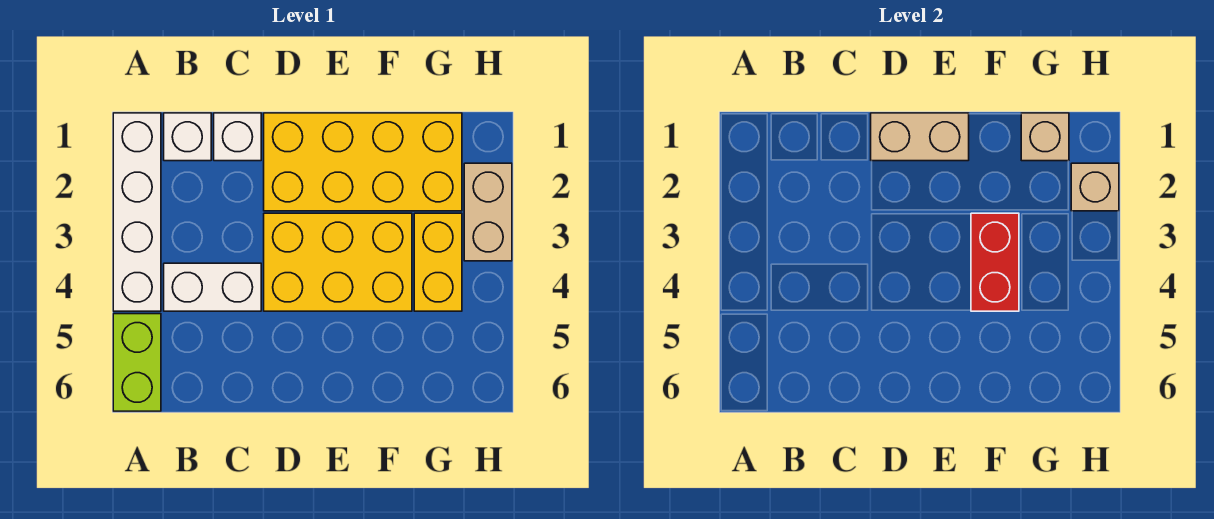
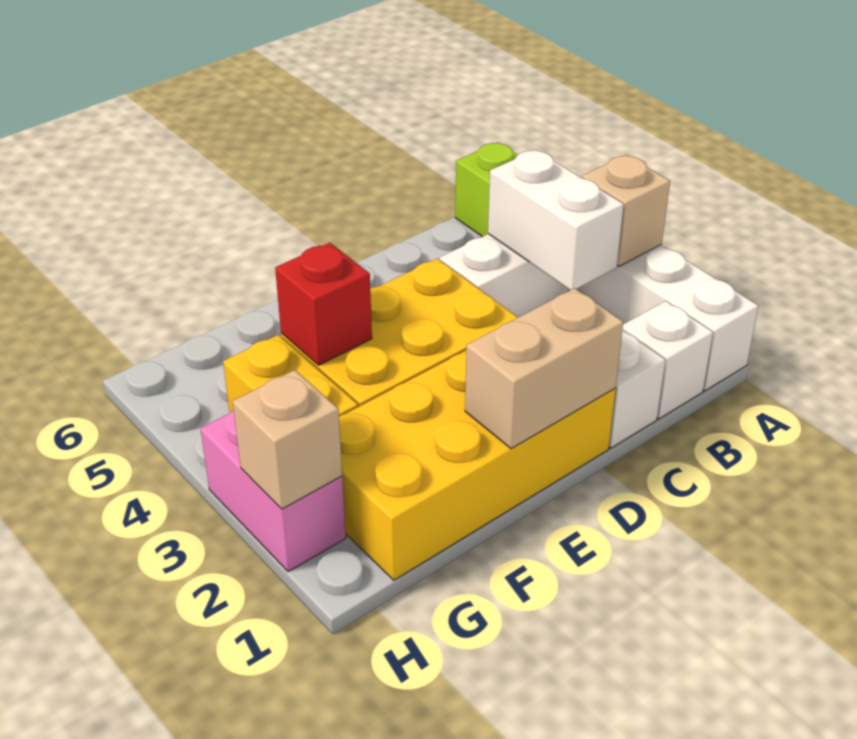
none -> white 1x2 brick [488,150,624,290]
red 1x2 brick [971,213,1019,311] -> red 1x1 brick [275,243,372,365]
tan 1x1 brick [1021,113,1069,161] -> tan 1x1 brick moved to [582,155,670,266]
tan 1x2 brick [464,163,512,261] -> pink 1x2 brick [201,410,346,572]

